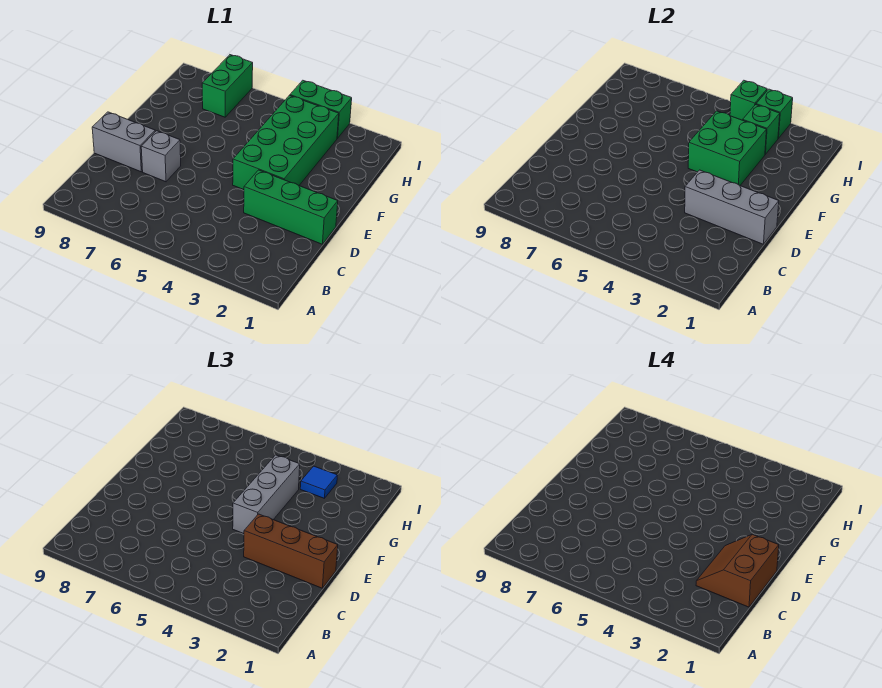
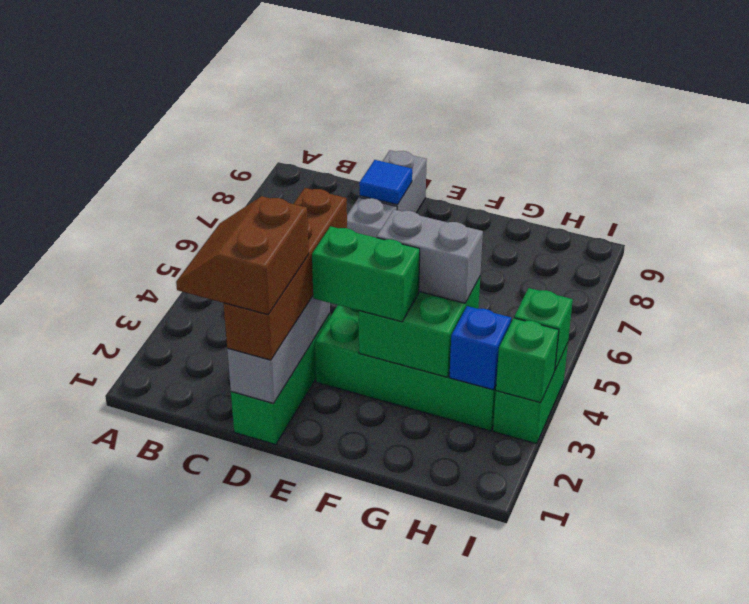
brown 2x2 slope [696,534,779,607] -> brown 2x2 slope turned to [176,196,309,315]
brown 1x3 brick [244,514,338,588] -> brown 1x4 brick [223,188,347,360]
grey 1x3 brick [233,455,300,534] -> grey 1x2 brick [377,209,483,303]
green 1x1 brick [743,105,780,154] -> blue 1x1 brick [449,306,511,390]
blue 1x1 tile [300,466,338,498] -> blue 1x1 tile moved to [359,160,412,205]
green 1x2 brick [202,55,253,117] -> green 1x2 brick moved to [312,226,420,322]

